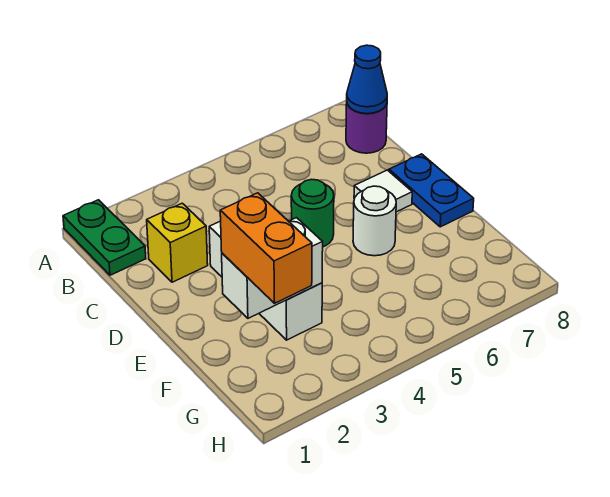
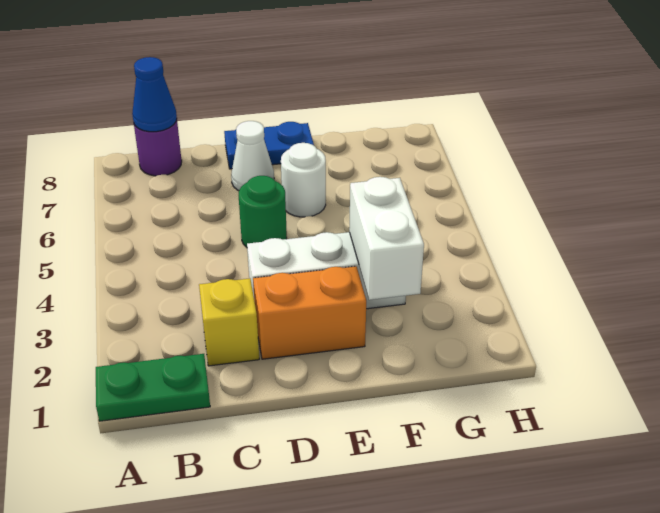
white 1x1 tile [354,170,412,212] -> white 1x1 cone [231,121,274,191]
orange 1x2 brick [220,193,312,303] -> orange 1x2 brick moved to [253,266,366,359]

